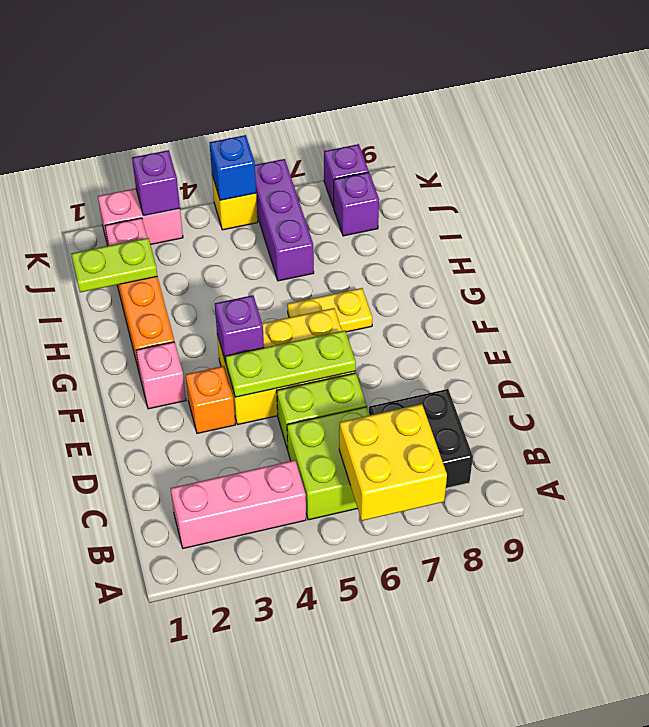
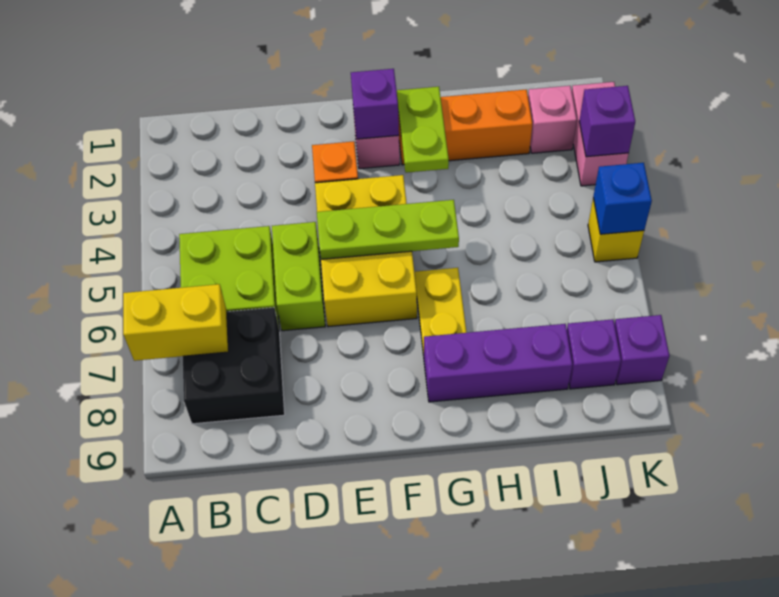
yellow 2x2 brick [339,404,447,521] -> yellow 1x2 brick [123,284,229,361]
pink 1x3 brick [171,460,306,548] -> none
lime 1x3 plate [226,331,356,397] -> lime 1x3 plate turned to [317,200,459,259]
purple 1x1 brick [215,295,264,363] -> purple 1x1 brick moved to [351,69,399,139]
lime 1x2 plate [71,238,157,292] -> lime 1x2 plate moved to [397,87,449,173]
purple 1x3 brick [255,159,314,281] -> purple 1x3 brick moved to [424,324,572,402]

